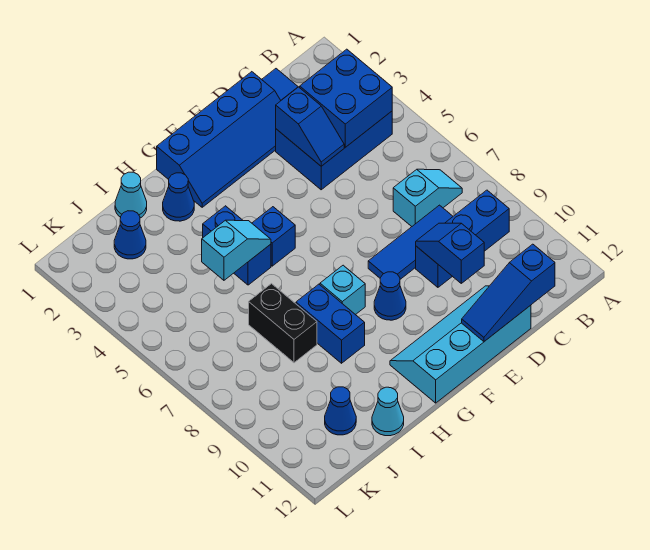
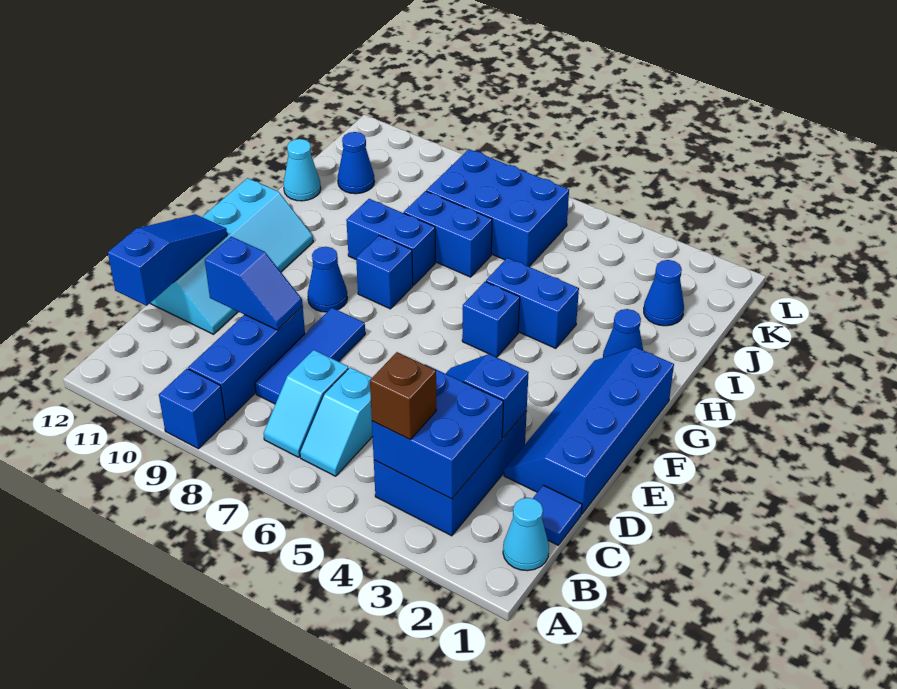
none -> blue 1x1 brick [159,369,226,449]
none -> brown 1x1 brick [370,352,436,439]
cyan 1x1 brick [320,265,365,315] -> blue 1x1 brick [356,236,413,309]
cyan 1x2 slope [202,220,271,280] -> cyan 1x2 slope moved to [300,367,373,476]
cyan 1x1 cone [115,172,147,218] -> cyan 1x1 cone moved to [503,498,549,571]
black 1x2 brick [249,284,317,363] -> blue 1x2 brick [404,191,492,277]
none -> blue 2x3 brick [426,149,569,267]

